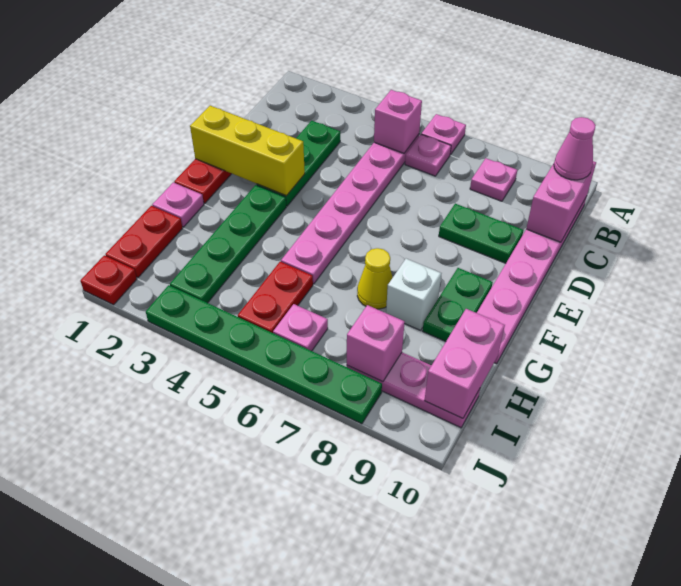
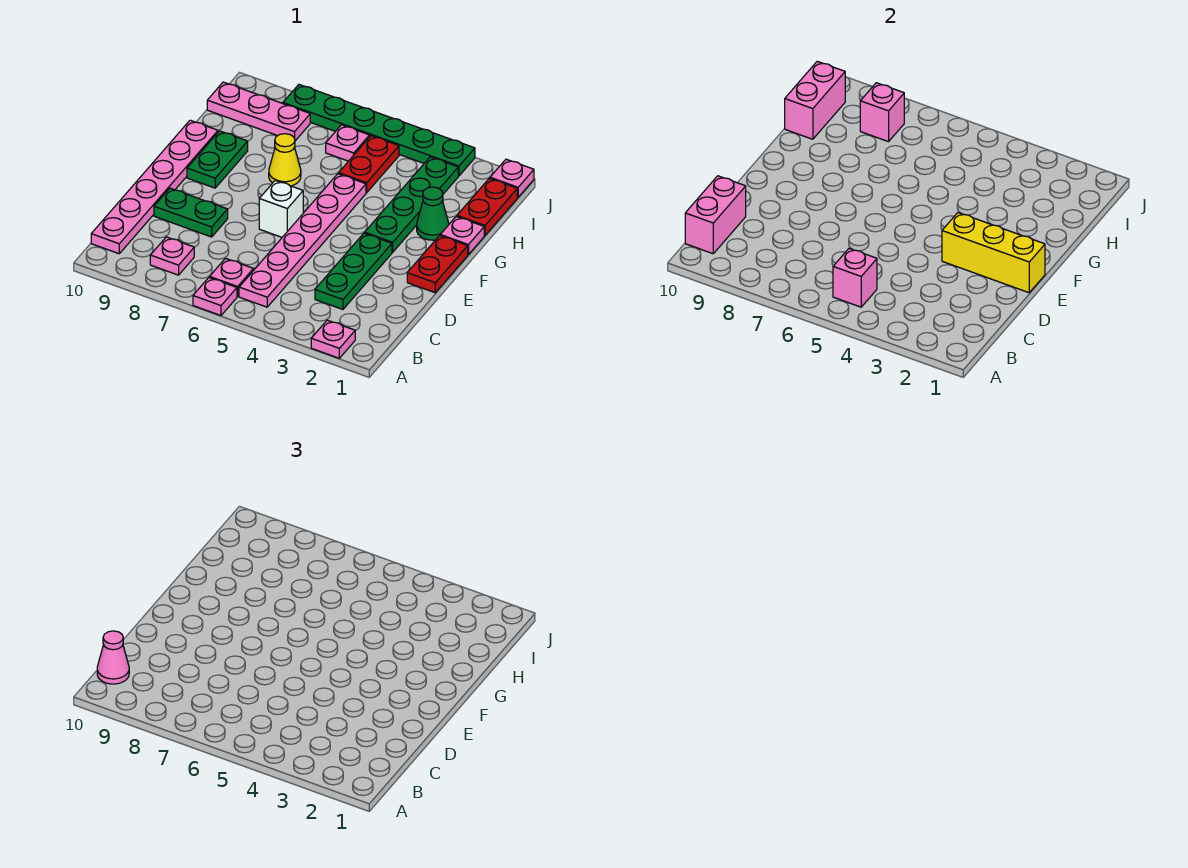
none -> pink 1x1 plate [311,320,355,358]
none -> green 1x1 cone [417,187,449,240]
white 1x1 brick [386,259,441,330] -> white 1x1 brick moved to [259,180,303,237]
red 1x1 plate [80,255,137,305] -> pink 1x1 plate [490,159,534,197]

